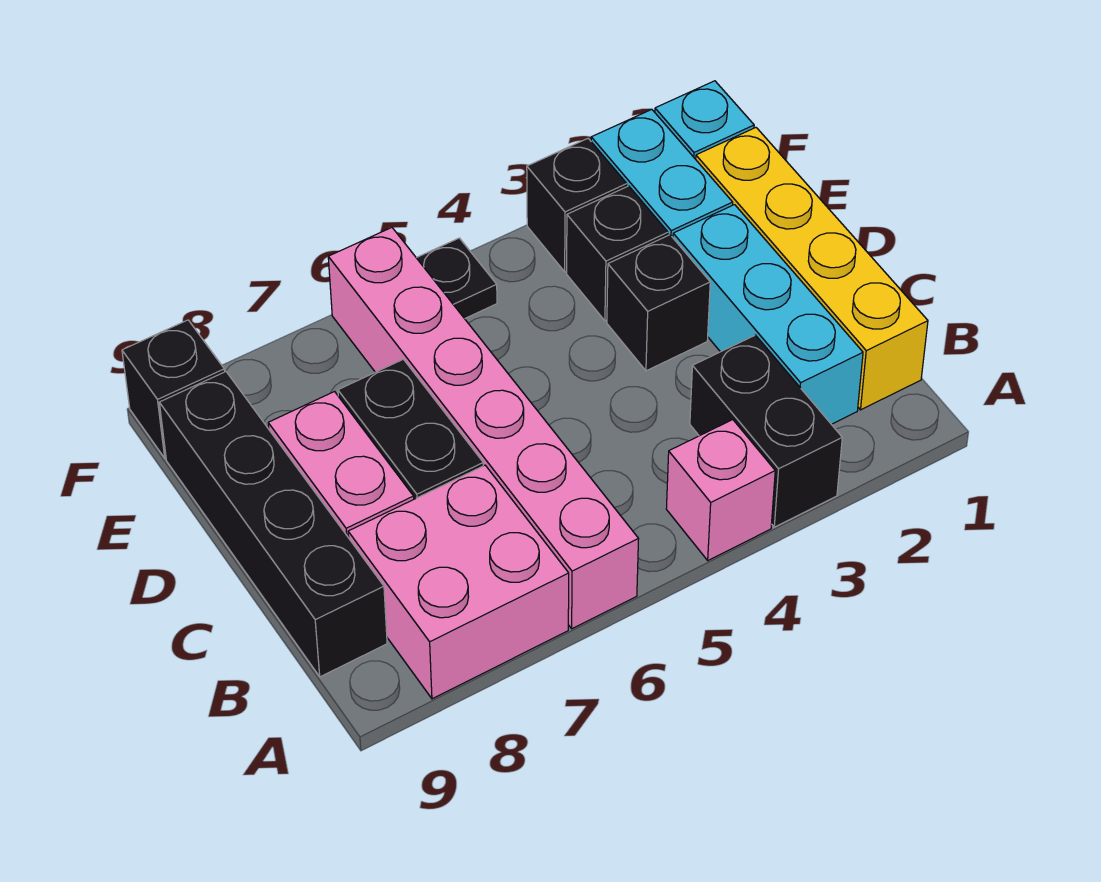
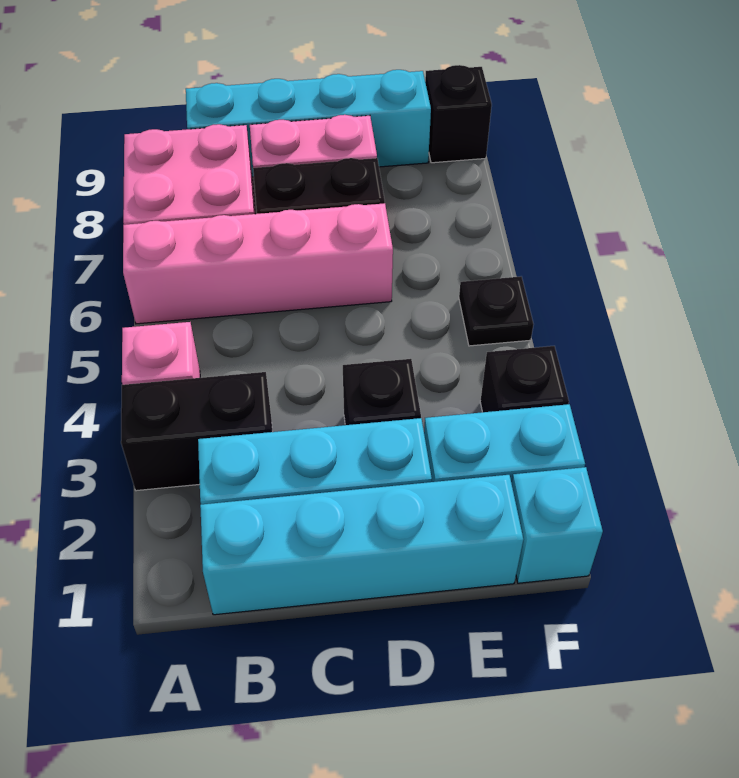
pink 1x6 brick [328,228,638,629] -> pink 1x4 brick [123,203,393,324]
yellow 1x4 brick [696,128,928,410] -> cyan 1x4 brick [200,475,523,615]
black 1x4 brick [159,372,387,677] -> cyan 1x4 brick [186,70,431,177]
black 1x1 brick [567,186,668,321] -> none

